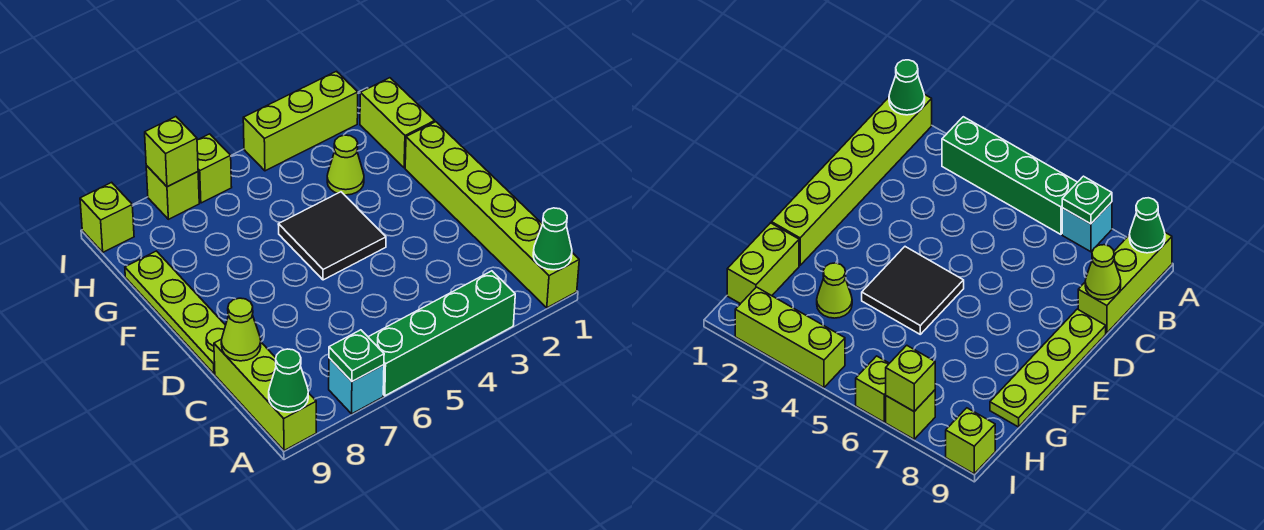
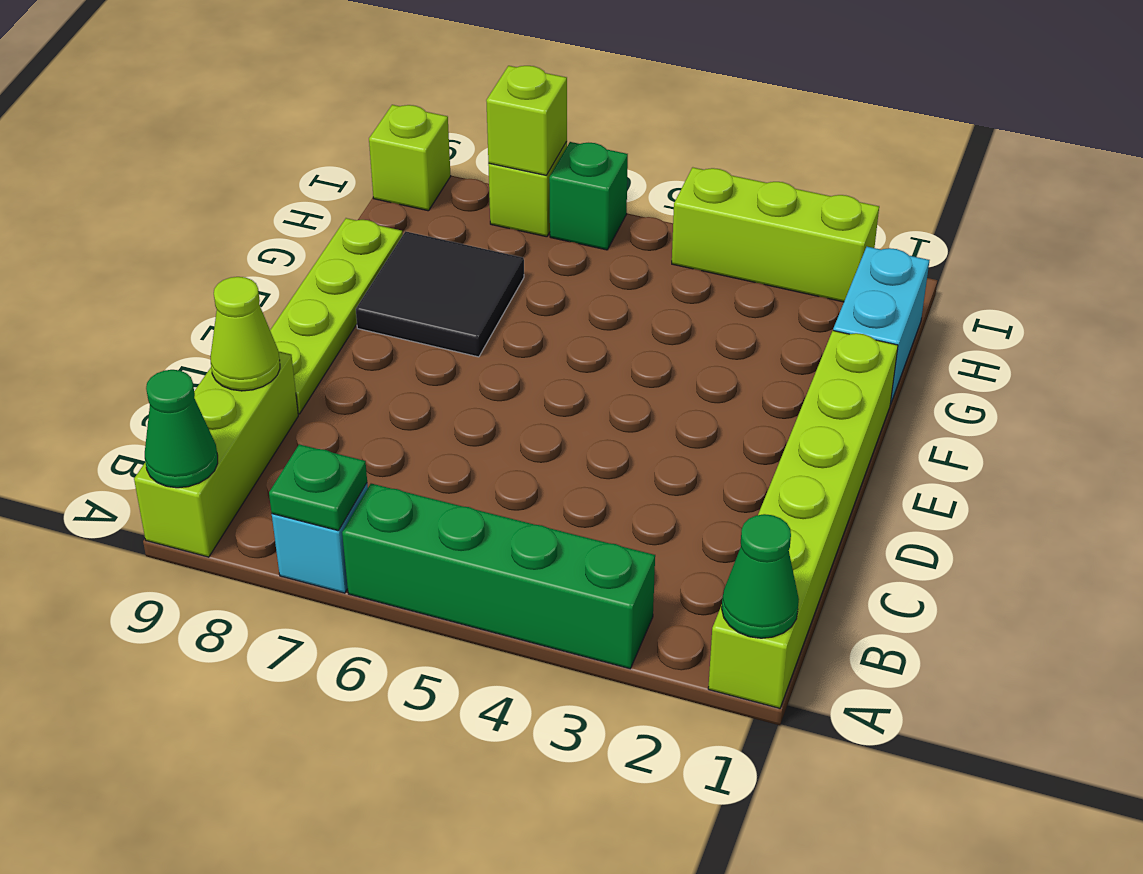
black 2x2 tile [278,192,386,280] -> black 2x2 tile moved to [356,231,524,357]
lime 1x2 brick [360,78,435,168] -> cyan 1x2 brick [833,247,929,404]
lime 1x1 cone [327,135,364,195] -> none
lime 1x1 brick [197,134,232,203] -> green 1x1 brick [549,142,628,250]

